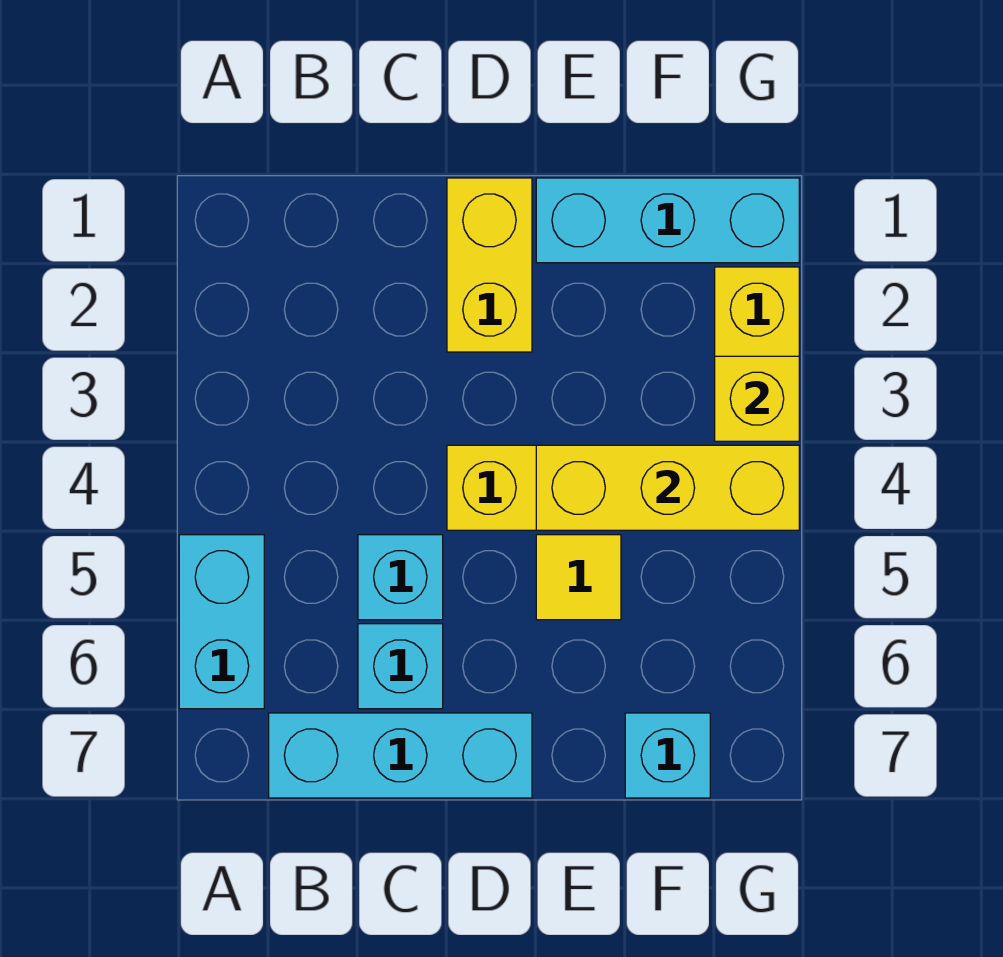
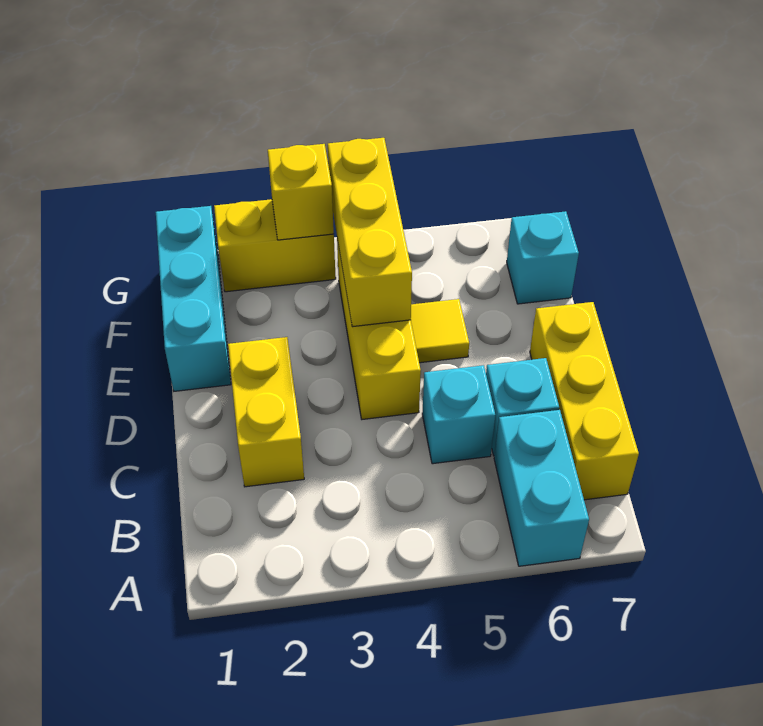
cyan 1x2 brick [179,535,264,709] -> cyan 1x2 brick turned to [494,410,589,566]
cyan 1x3 brick [269,713,532,798] -> yellow 1x3 brick [530,302,639,500]
yellow 1x2 brick [447,178,532,352] -> yellow 1x2 brick turned to [228,337,304,487]

